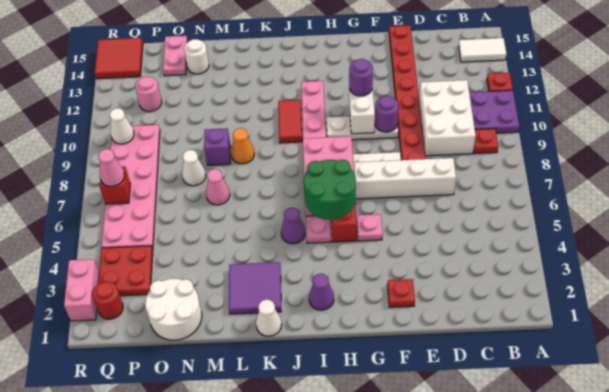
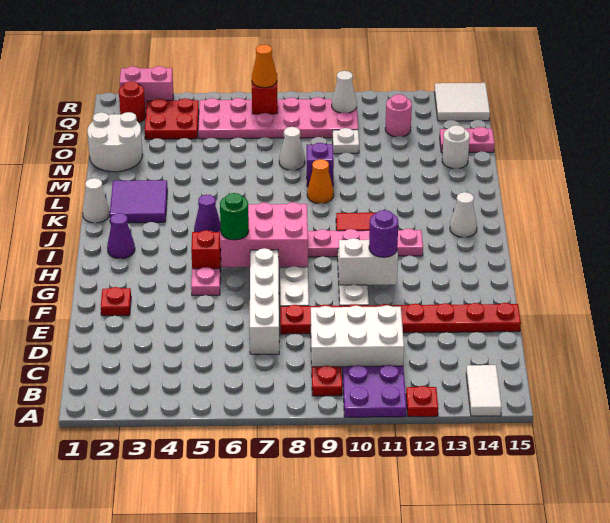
purple 1x1 round brick [375,96,399,132] -> none
green 2x2 round brick [304,160,356,220] -> green 1x1 round brick [220,193,249,240]
none -> white 1x1 cone [450,192,477,237]
pink 1x1 cone [206,169,230,205] -> none
none -> white 1x1 plate [333,128,359,154]
pink 1x1 cone [98,149,125,186] -> orange 1x1 cone [252,45,277,88]
red 2x2 tile [95,38,143,79] -> white 2x2 tile [434,83,490,121]

